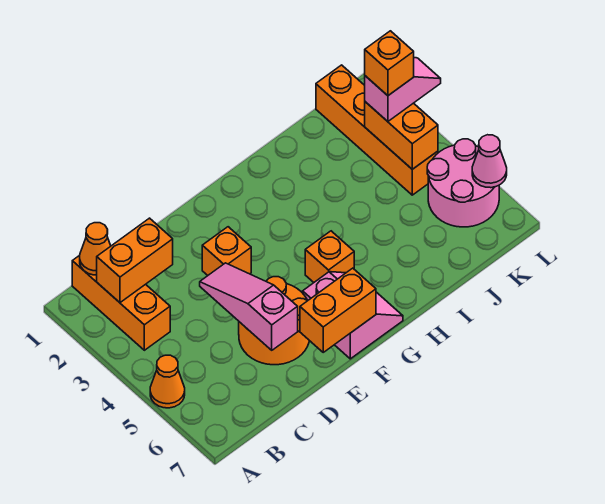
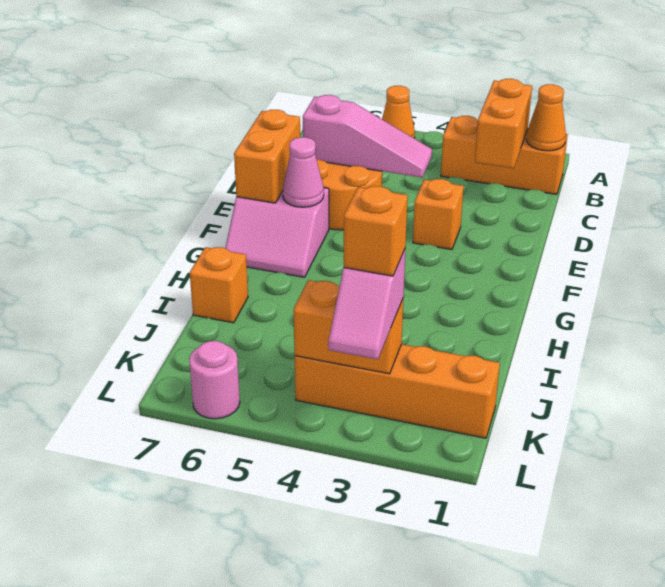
orange 1x1 brick [305,231,354,282] -> orange 1x1 brick moved to [190,247,248,323]
pink 2x2 round brick [427,139,499,227] -> pink 1x1 round brick [189,341,240,419]
pink 1x1 cone [472,135,507,188] -> pink 1x1 cone moved to [283,137,324,207]

